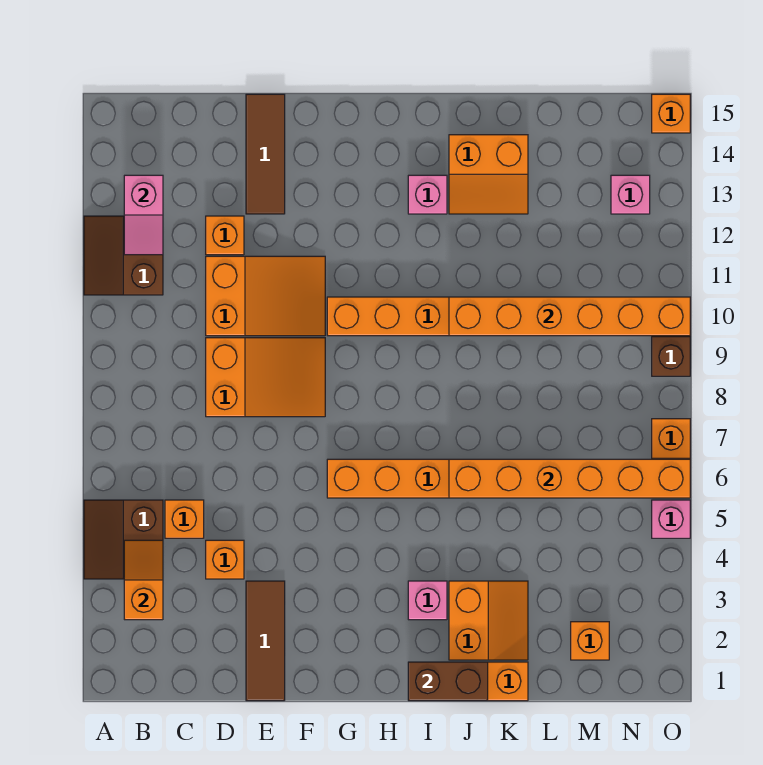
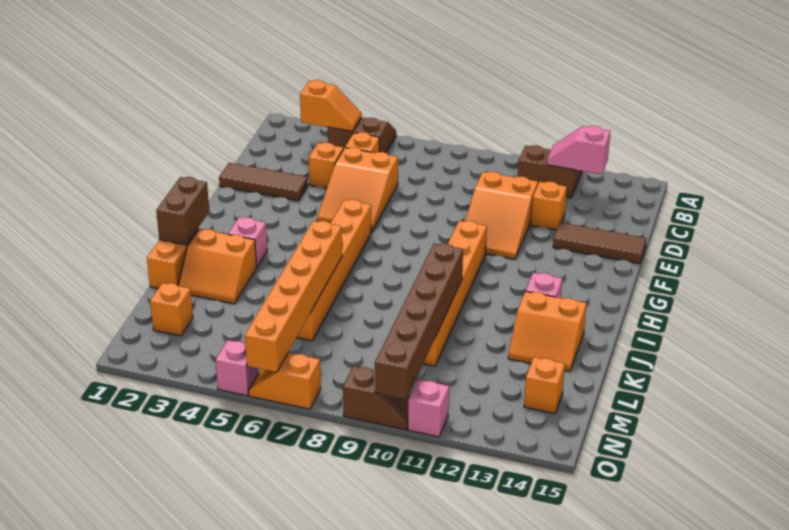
orange 2x3 slope [206,338,325,417] -> orange 2x3 slope moved to [317,147,398,232]
orange 1x6 brick [449,297,690,336] -> brown 1x6 brick [375,243,463,399]
orange 2x2 slope [449,135,528,214] -> orange 2x2 slope turned to [508,291,587,371]
pink 1x1 brick [611,175,650,214] -> pink 1x1 brick moved to [408,380,449,437]
orange 1x1 brick [652,94,690,133] -> orange 1x1 brick moved to [524,357,565,414]

